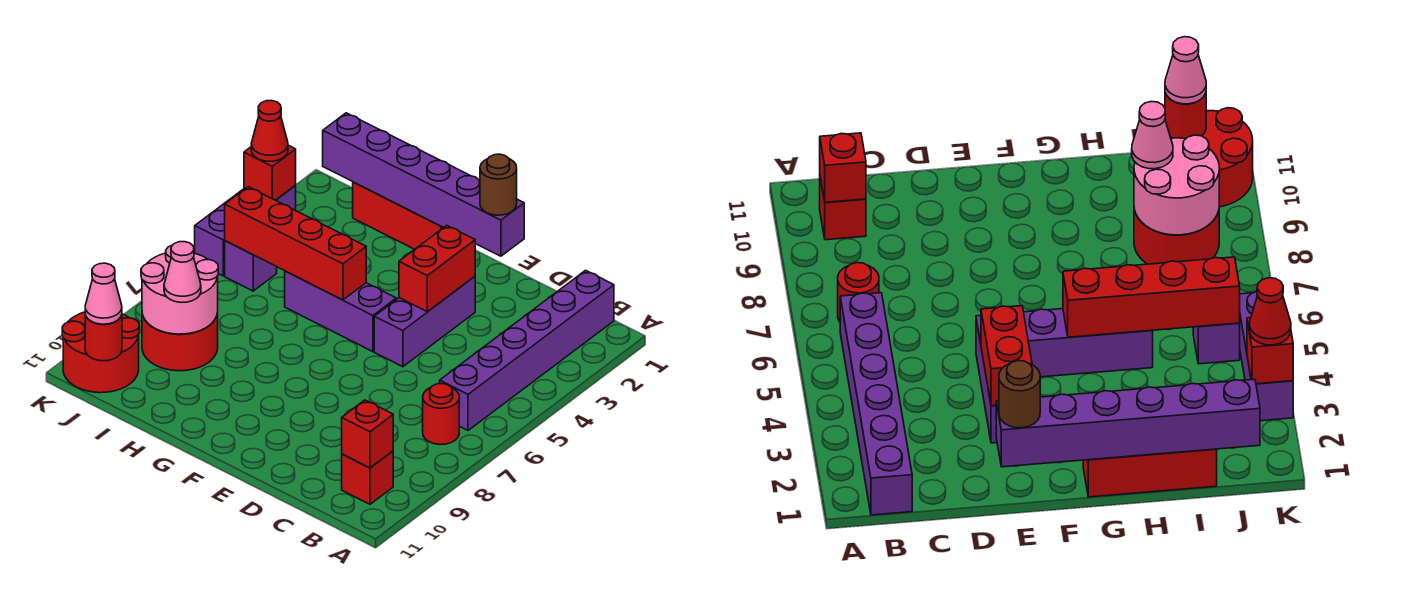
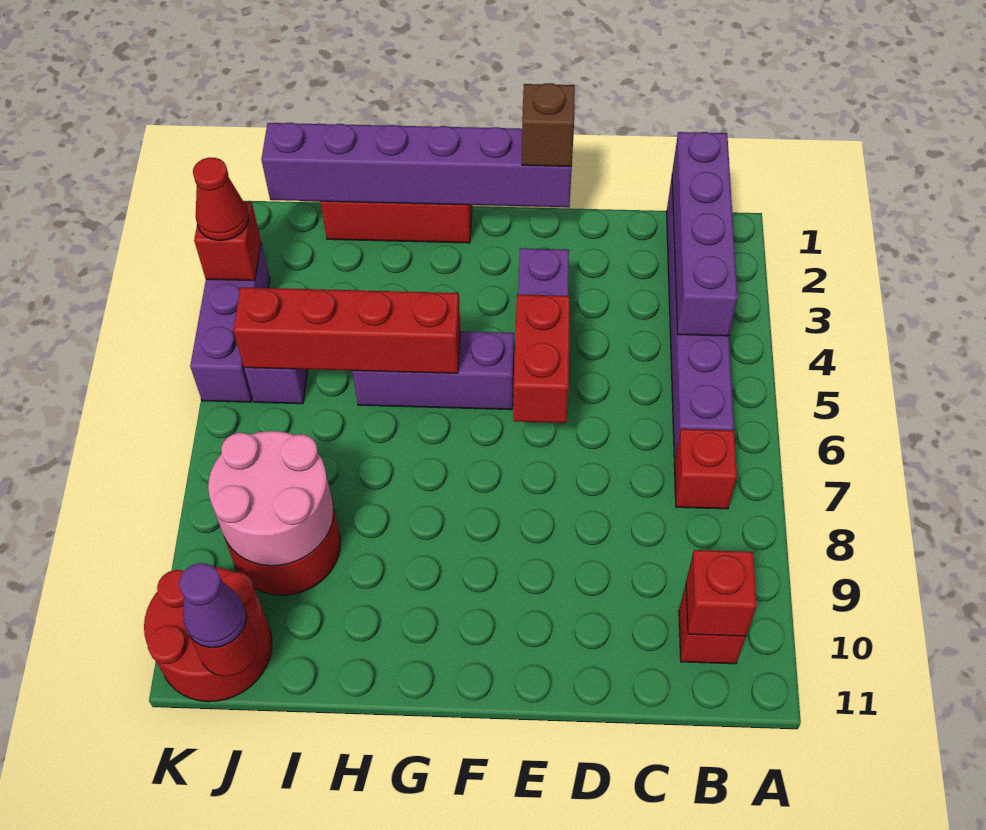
none -> purple 1x4 brick [672,132,738,336]
red 1x1 round brick [423,384,459,445] -> red 1x1 brick [674,429,737,509]
brown 1x1 round brick [480,154,517,215] -> brown 1x1 brick [522,83,575,166]
red 1x2 brick [399,225,475,312] -> red 1x2 brick moved to [513,294,570,423]
pink 1x1 cone [164,242,201,303] -> none
pink 1x1 cone [85,263,122,324] -> purple 1x1 cone [180,563,246,648]

